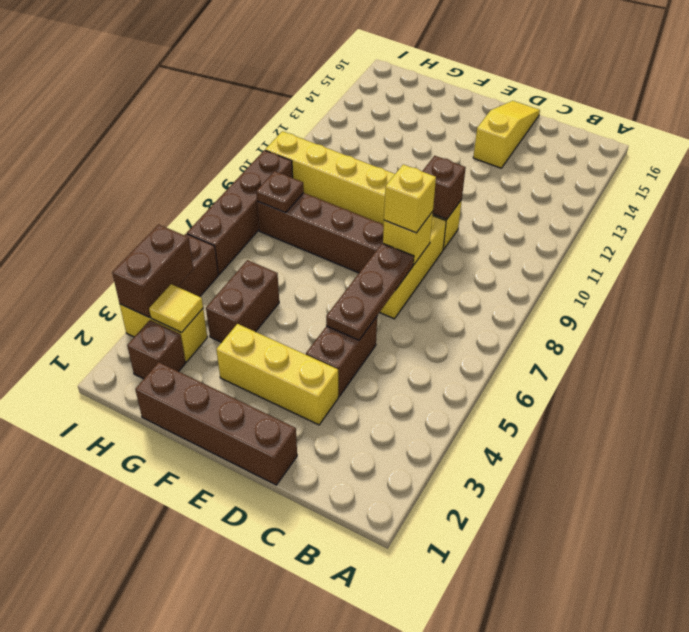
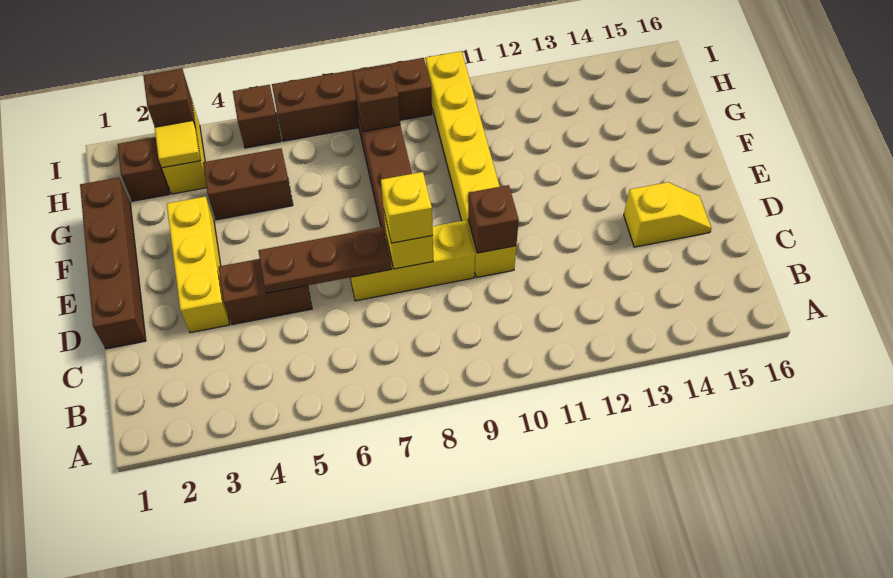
yellow 1x3 slope [473,101,540,168] -> yellow 1x2 slope [624,182,711,247]
brown 1x1 plate [256,171,304,213] -> brown 1x1 brick [353,65,400,132]
brown 1x2 brick [112,224,193,317] -> brown 1x1 brick [143,69,196,127]

